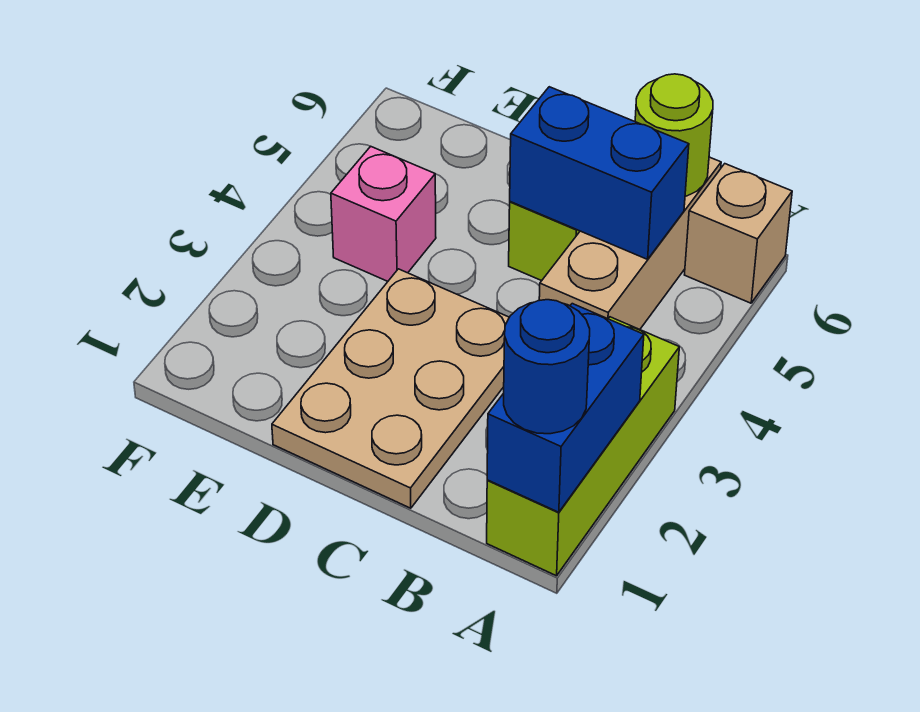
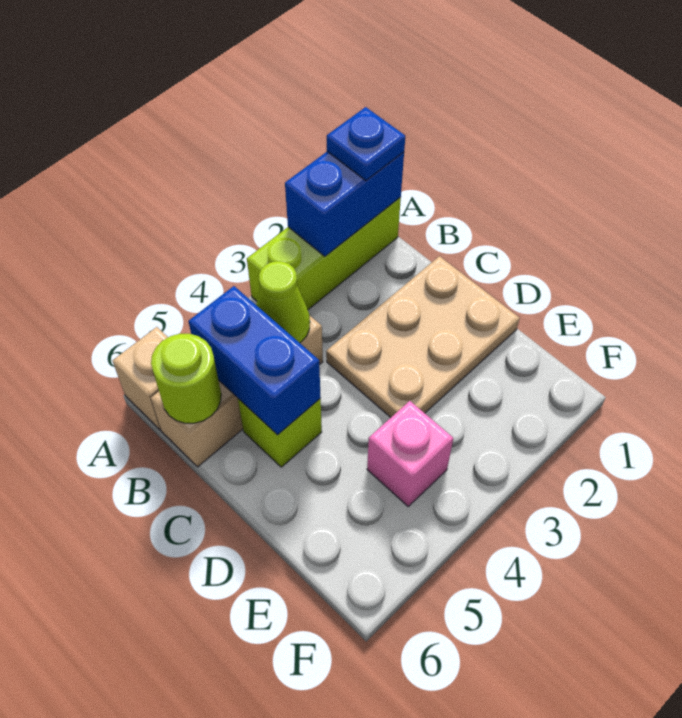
blue 1x1 round brick [504,300,590,434] -> blue 1x1 plate [327,107,405,181]
none -> lime 1x1 cone [256,261,310,343]

